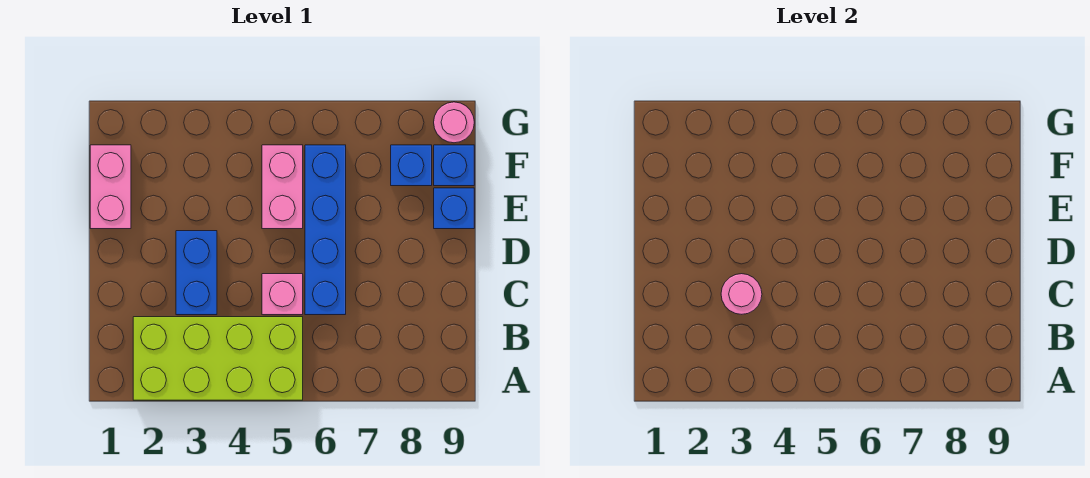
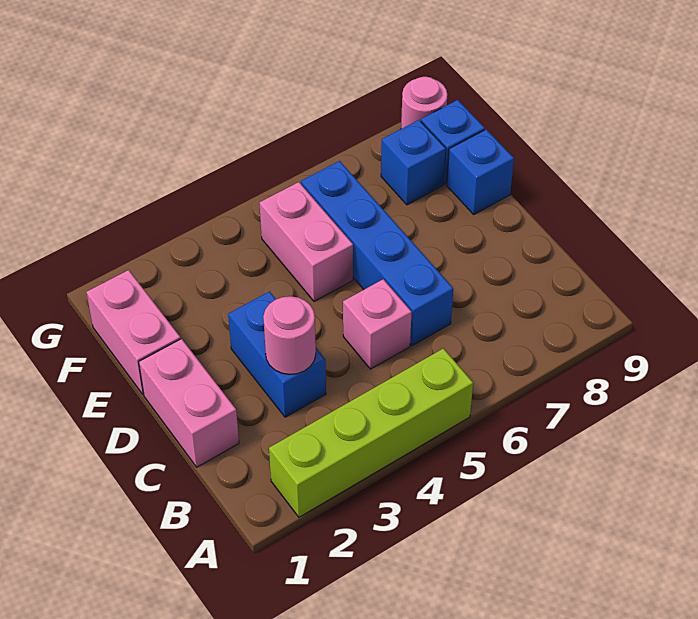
lime 2x4 brick [133,317,303,400] -> lime 1x4 brick [269,348,473,517]
none -> pink 1x2 brick [139,339,239,467]

